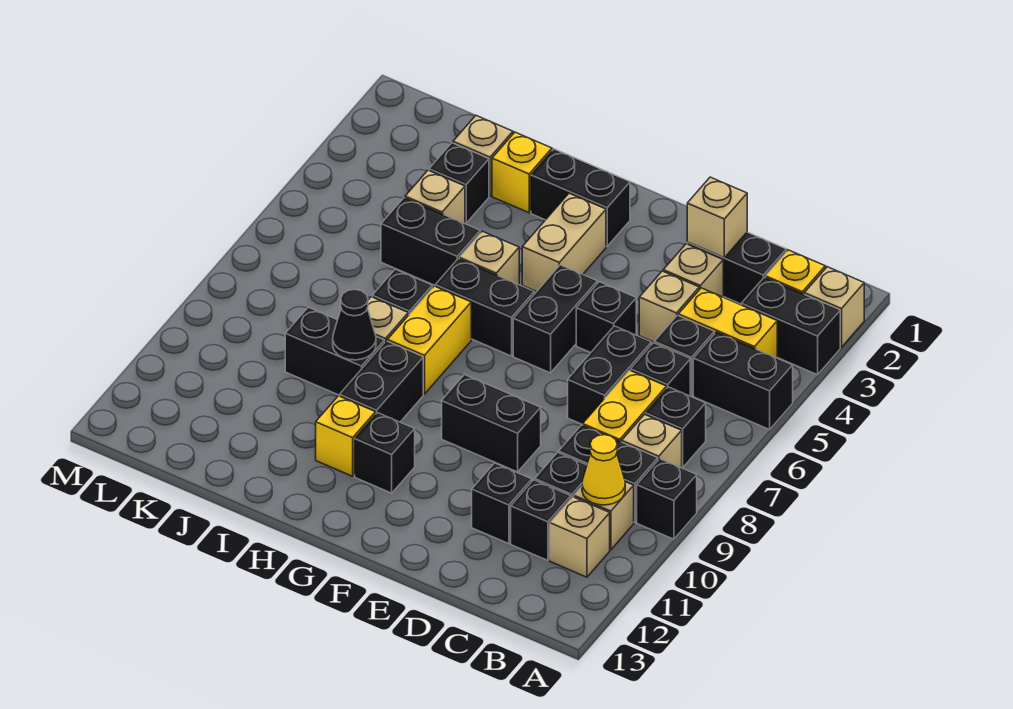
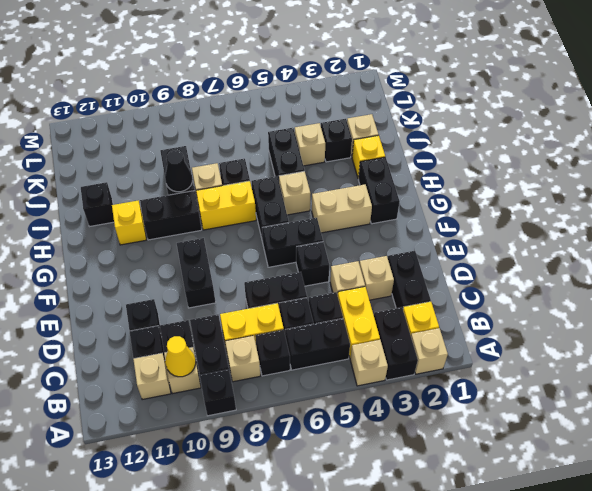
black 1x2 brick [693,332,793,430] -> black 1x2 brick turned to [285,318,350,370]
tan 1x1 brick [687,177,747,258] -> tan 1x1 brick moved to [350,340,388,386]
black 1x1 brick [355,413,415,493] -> black 1x1 brick moved to [81,182,114,227]

